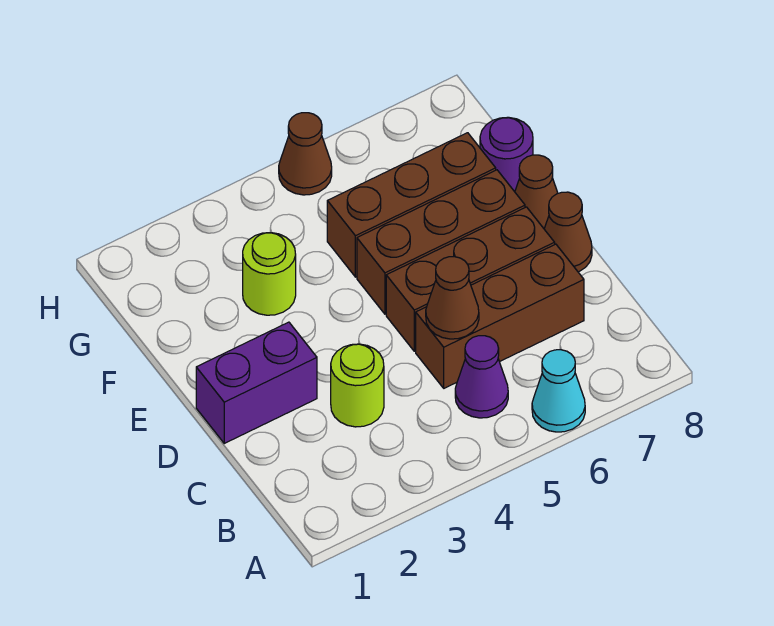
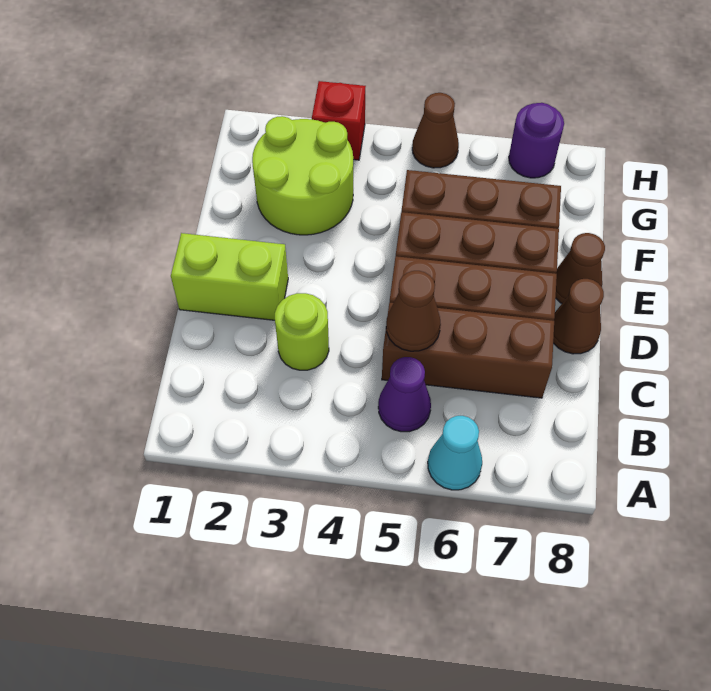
purple 1x2 brick [196,322,317,443] -> lime 1x2 brick [171,233,288,320]
lime 1x1 round brick [243,233,296,315] -> lime 2x2 round brick [252,116,353,235]
purple 1x1 round brick [480,117,533,192] -> purple 1x1 round brick moved to [509,103,564,178]
none -> red 1x1 brick [312,81,366,160]

